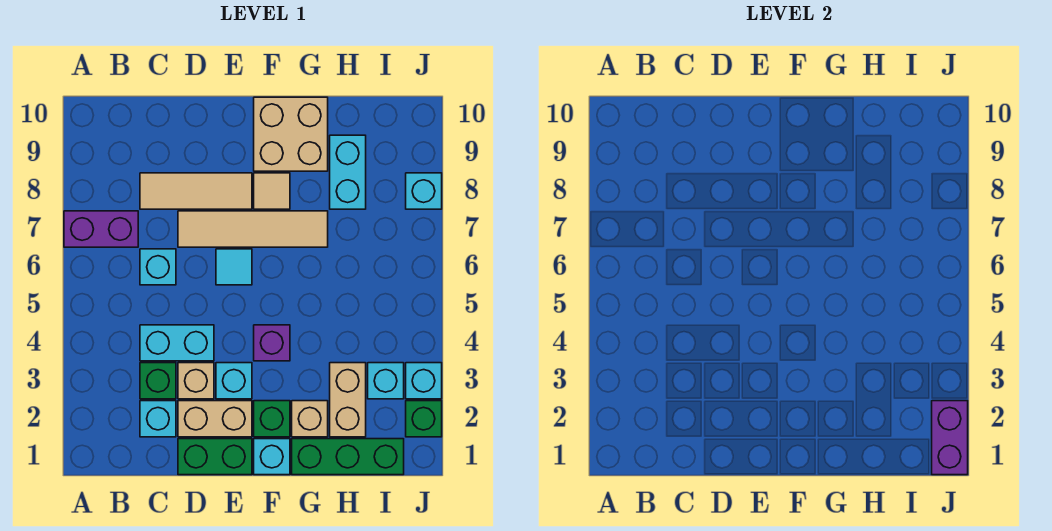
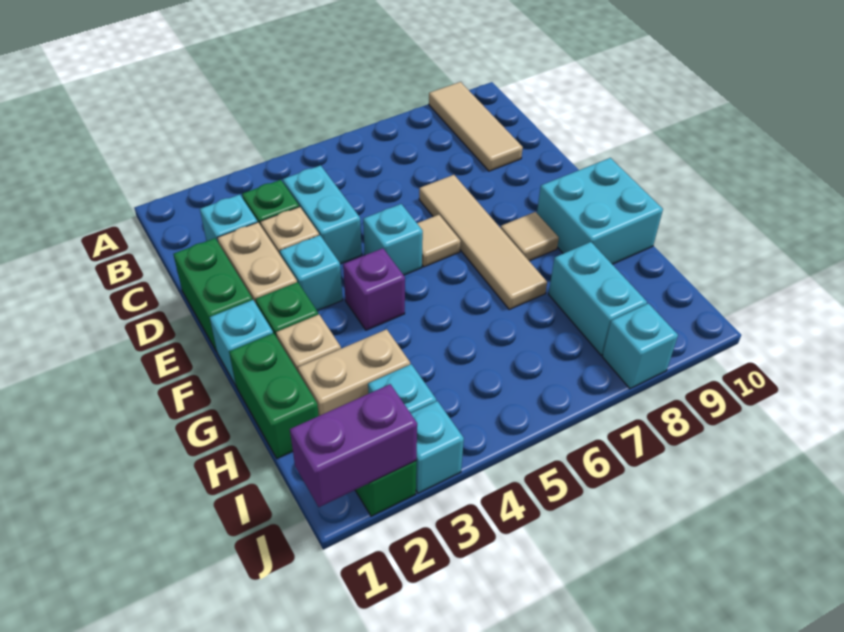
purple 1x2 brick [64,211,138,247] -> none
cyan 1x1 brick [140,249,176,285] -> cyan 1x1 brick moved to [363,204,423,275]
tan 1x3 tile [140,173,252,209] -> tan 1x3 tile moved to [429,82,523,171]
cyan 1x1 tile [216,249,252,285] -> tan 1x1 tile [417,215,461,267]
tan 2x2 brick [254,97,328,171] -> cyan 2x2 brick [537,158,663,264]
green 1x3 brick [292,439,404,475] -> green 1x2 brick [229,333,319,459]
cyan 1x2 brick [330,135,366,209] -> cyan 1x2 brick turned to [549,242,647,355]

